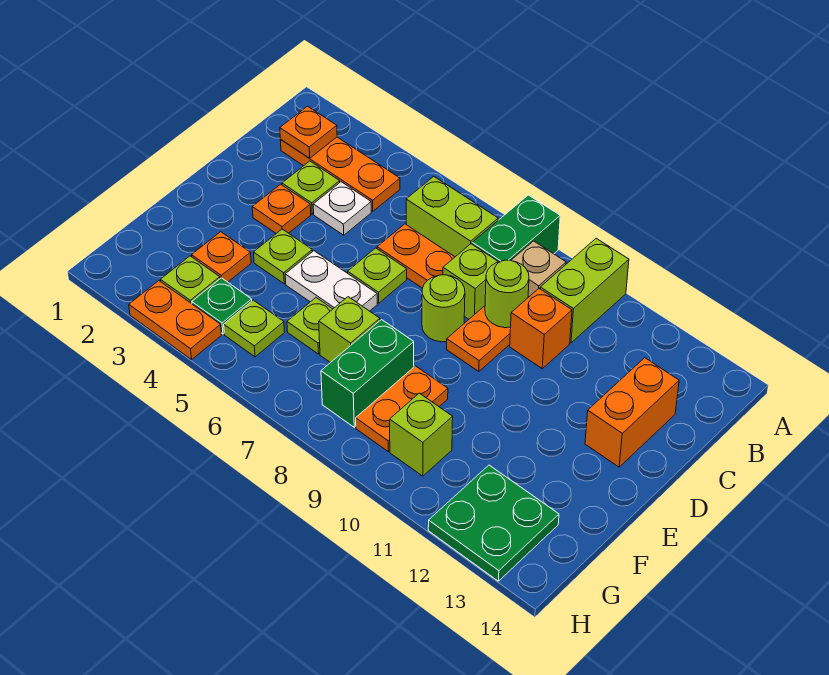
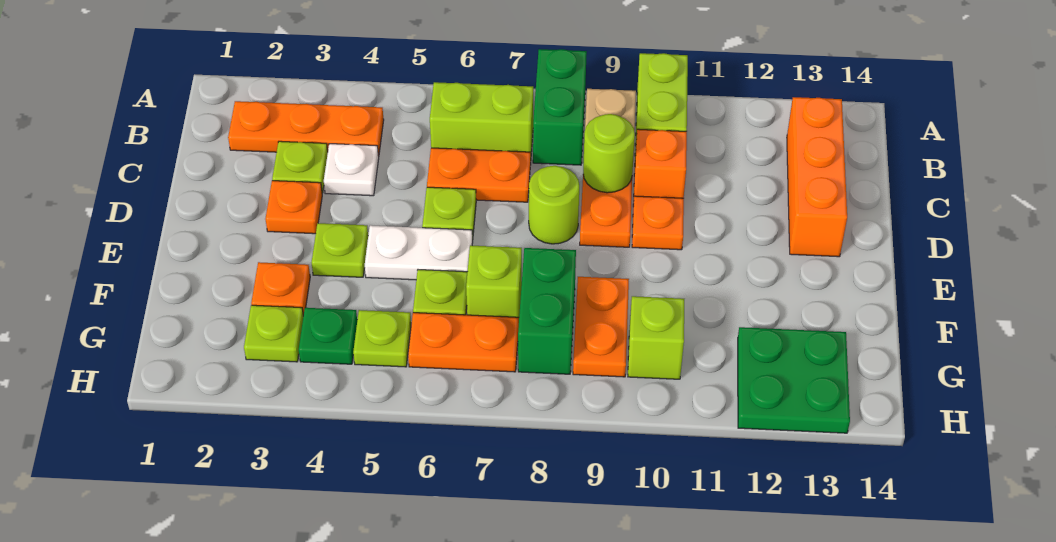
orange 1x1 plate [280,106,337,158] -> orange 1x1 plate moved to [632,196,684,250]
lime 1x1 brick [443,244,498,319] -> none
orange 1x2 brick [585,358,679,467] -> orange 1x3 brick [787,97,847,257]
orange 1x2 plate [129,281,221,360] -> orange 1x2 plate moved to [408,313,519,372]

